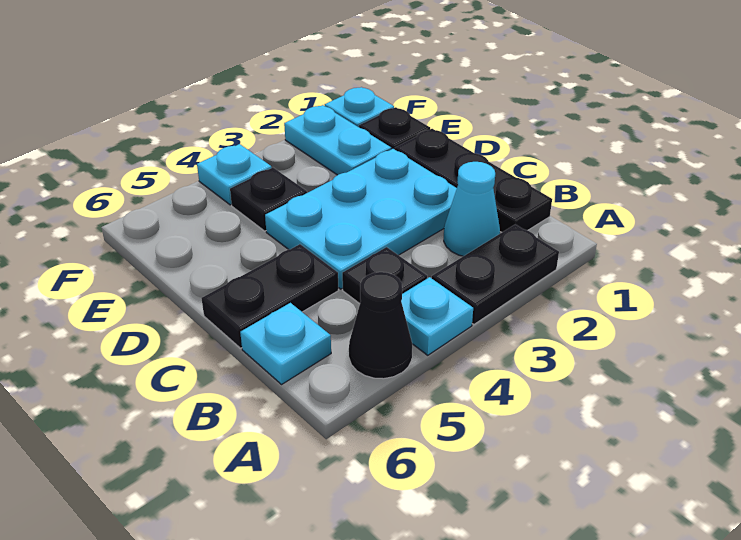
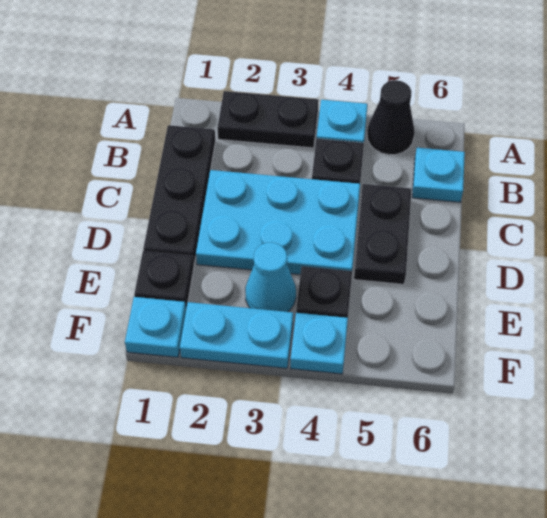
cyan 1x1 cone [444,162,500,256] -> cyan 1x1 cone moved to [245,242,296,312]
black 1x2 plate [201,244,338,348] -> black 1x2 plate turned to [354,184,411,284]
cyan 1x2 plate [284,105,391,175] -> cyan 1x2 plate turned to [180,302,293,368]

